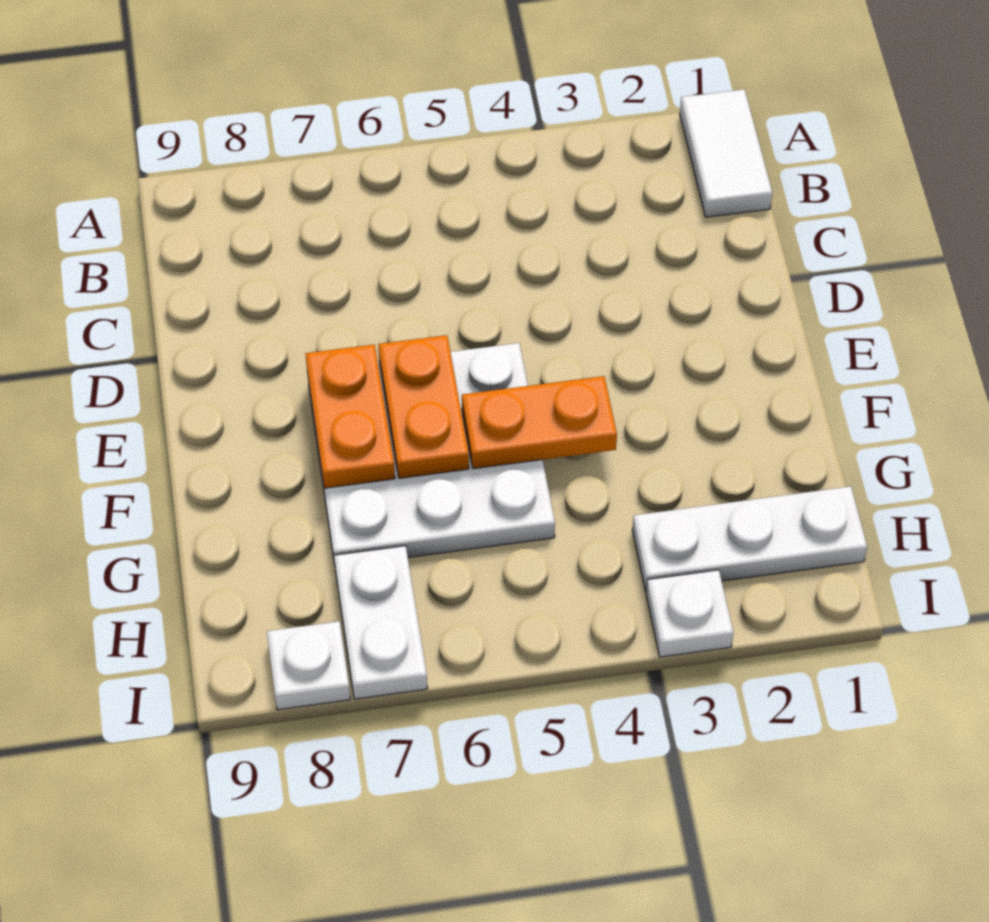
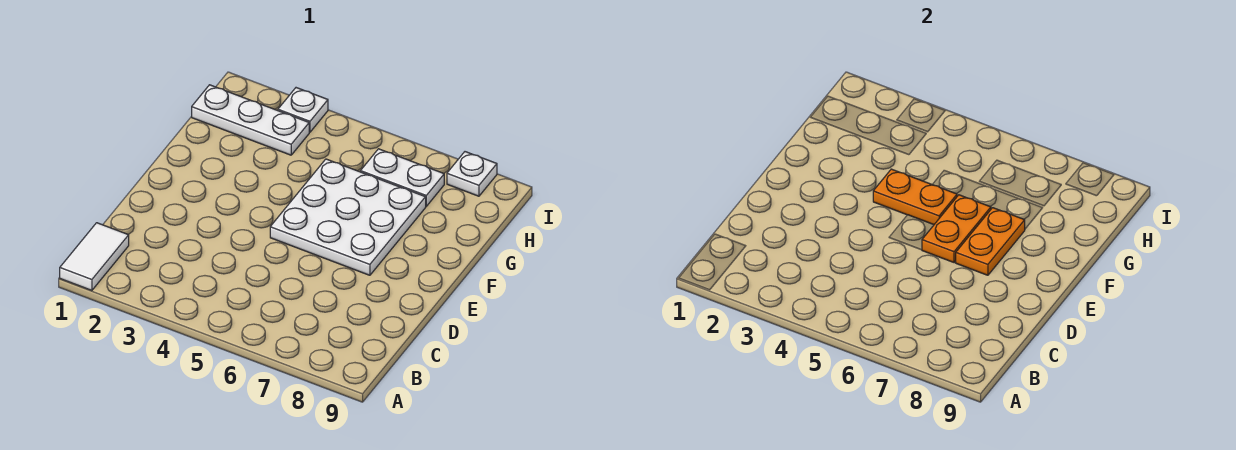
white 1x2 plate [334,546,427,699] -> white 1x2 plate turned to [360,149,444,206]

